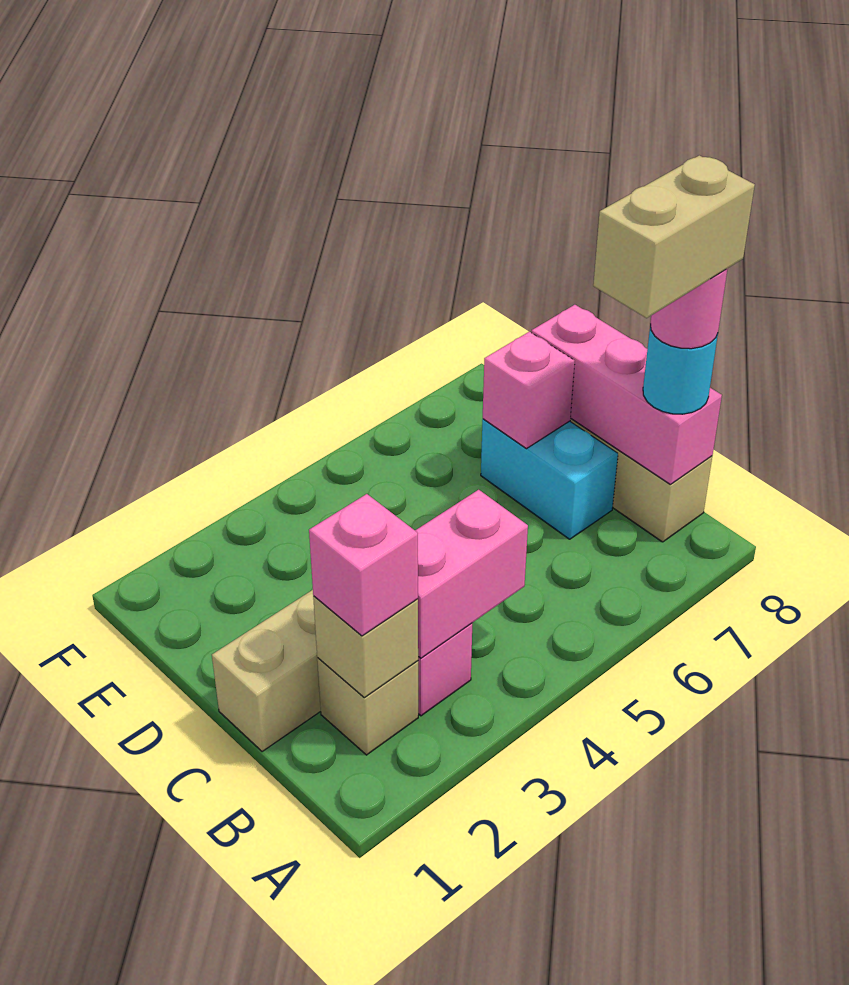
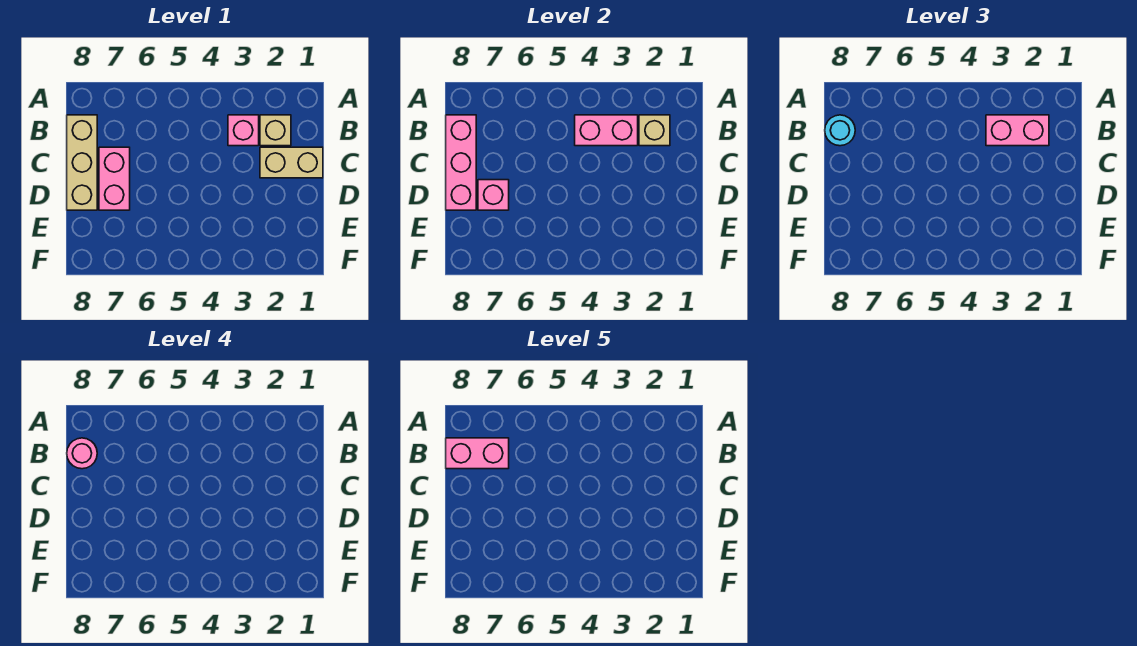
pink 1x1 brick [309,494,418,636] -> pink 1x2 brick [986,115,1049,146]
tan 1x2 brick [593,155,755,318] -> pink 1x2 brick [446,438,509,469]
cyan 1x2 brick [481,419,618,539] -> pink 1x2 brick [99,147,130,210]

